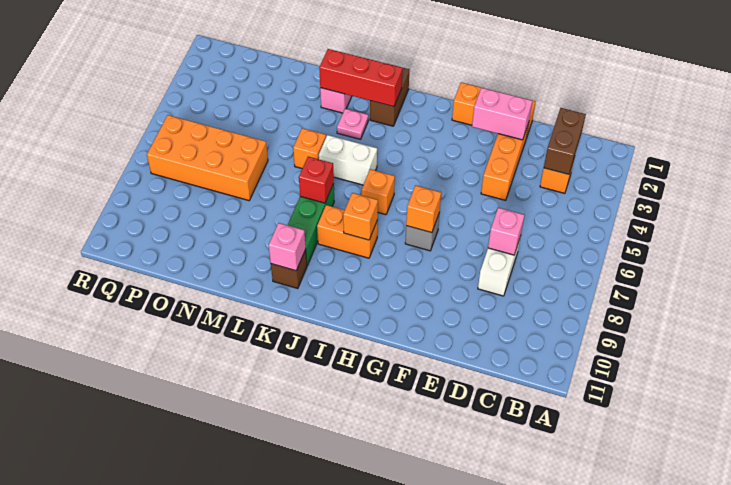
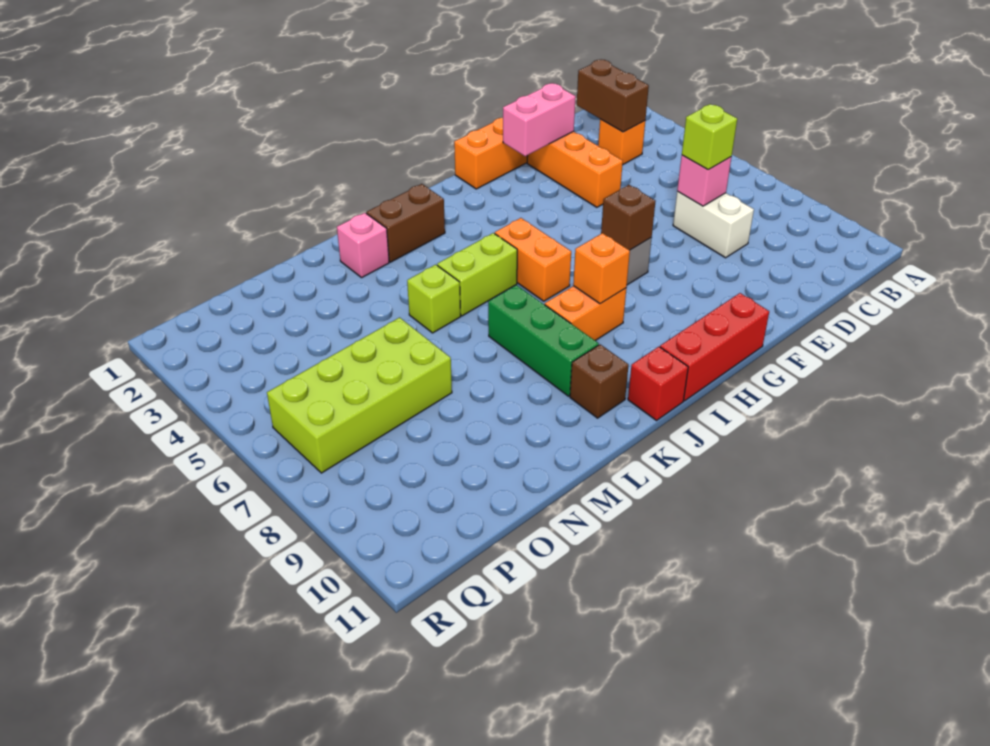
none -> lime 1x1 brick [682,104,737,170]
orange 1x1 brick [406,185,441,233] -> brown 1x1 brick [601,185,656,250]
orange 1x1 brick [362,169,395,215] -> orange 1x2 brick [495,218,571,301]
brown 1x2 brick [370,68,409,126] -> brown 1x2 brick turned to [366,184,445,262]
red 1x3 brick [319,49,402,107] -> red 1x3 brick moved to [660,293,769,401]
white 1x2 brick [319,135,377,185] -> lime 1x2 brick [437,233,517,316]
pink 1x1 plate [337,109,368,139] -> none
red 1x1 brick [299,157,334,203] -> red 1x1 brick moved to [628,347,688,420]
pink 1x1 brick [269,223,306,271] -> none
orange 1x1 brick [293,128,326,168] -> lime 1x1 brick [407,265,461,333]
orange 2x4 brick [147,115,268,201] -> lime 2x4 brick [267,318,452,473]

